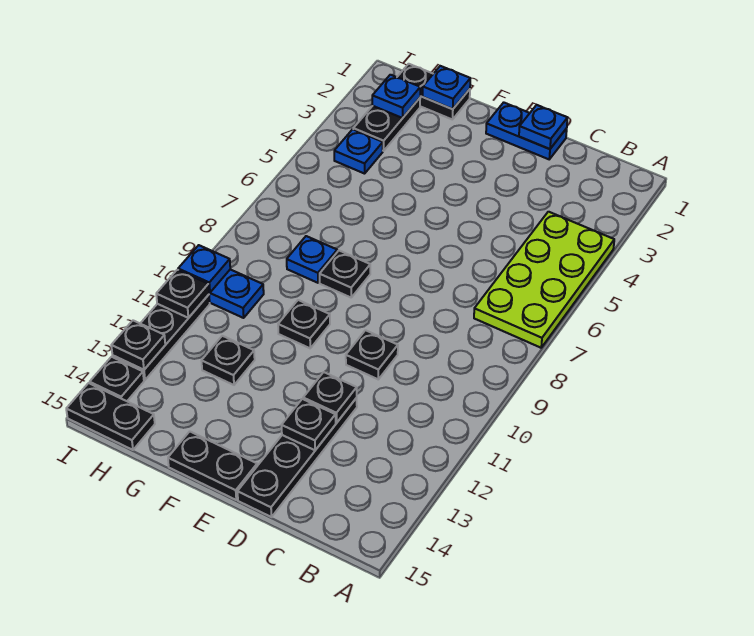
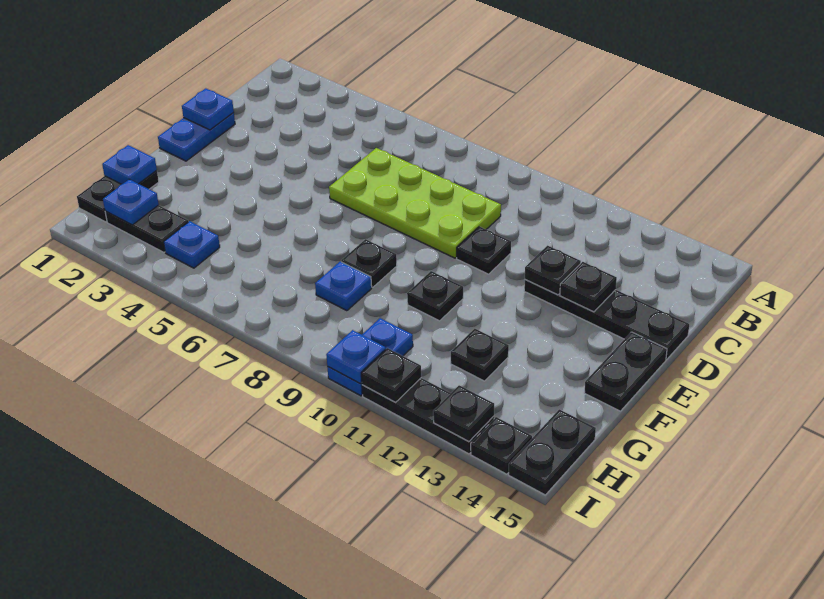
lime 2x4 plate [474,212,614,348] -> lime 2x4 plate moved to [329,148,501,258]

